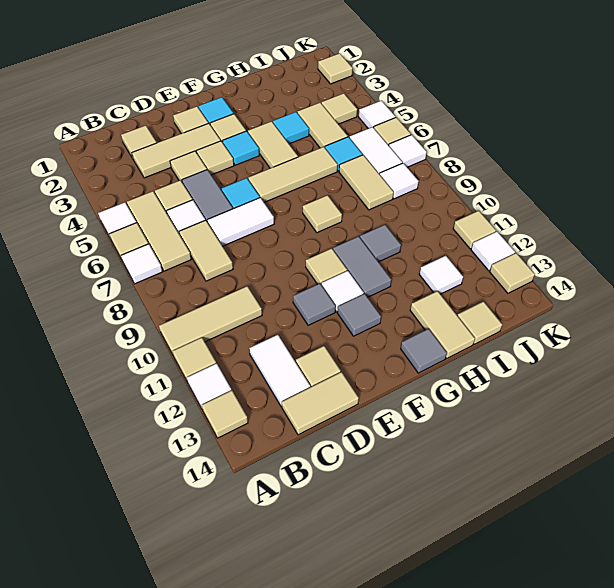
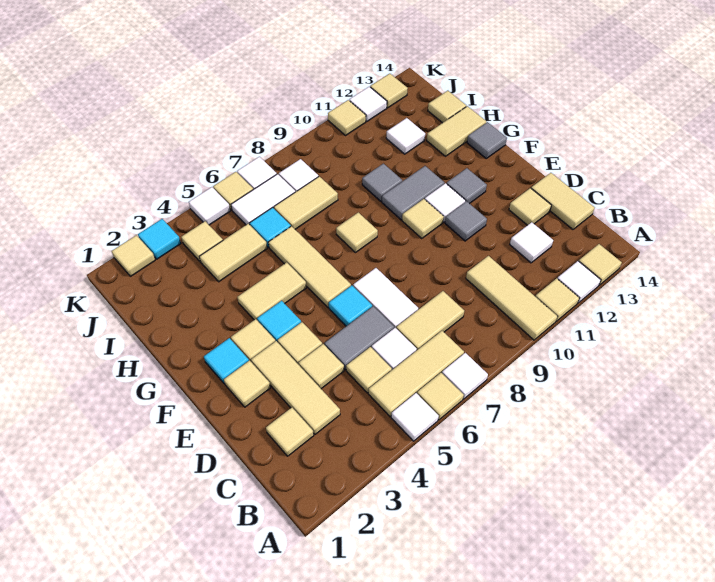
white 1x2 tile [249,335,310,406] -> white 1x1 tile [510,222,553,263]
cyan 1x1 tile [273,112,309,144] -> cyan 1x1 tile moved to [138,219,181,259]

